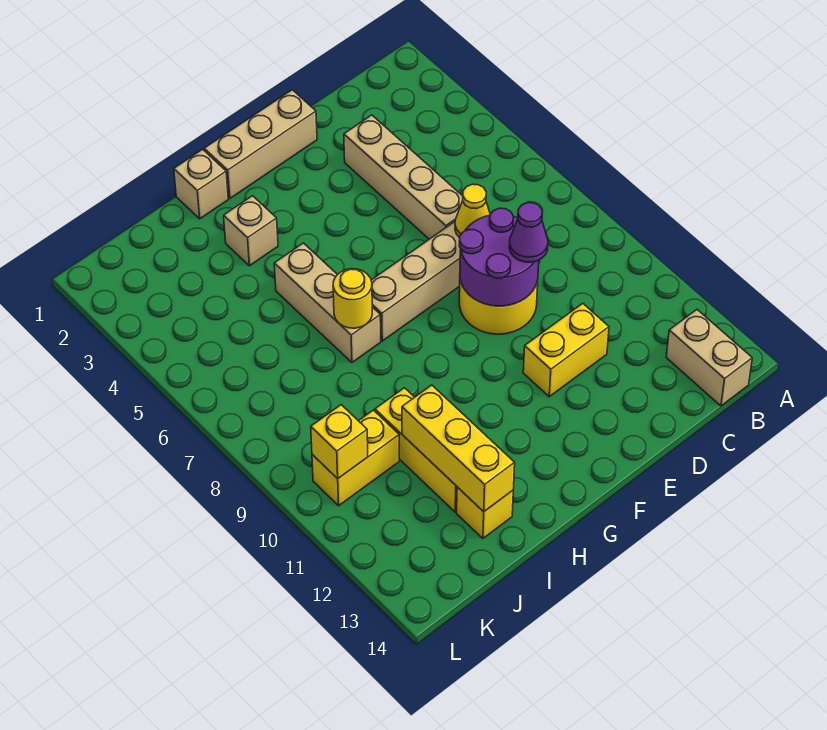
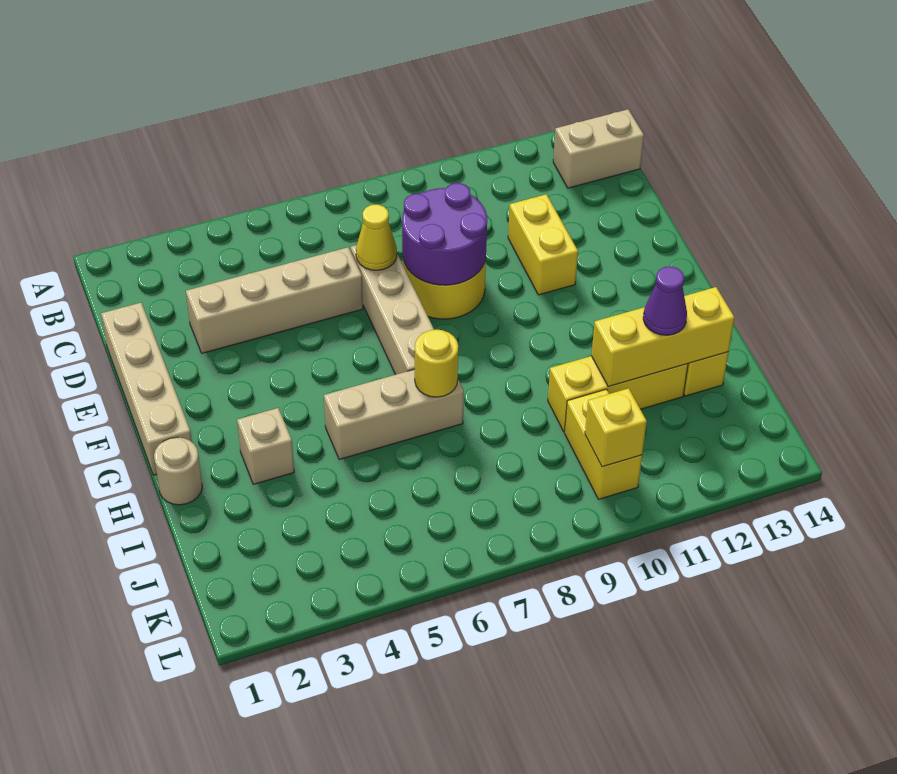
purple 1x1 cone [509,203,548,262] -> purple 1x1 cone moved to [643,266,687,335]
tan 1x3 brick [204,90,317,198] -> tan 1x4 brick [101,303,192,475]
tan 1x1 brick [174,149,228,219] -> tan 1x1 round brick [154,437,202,505]

